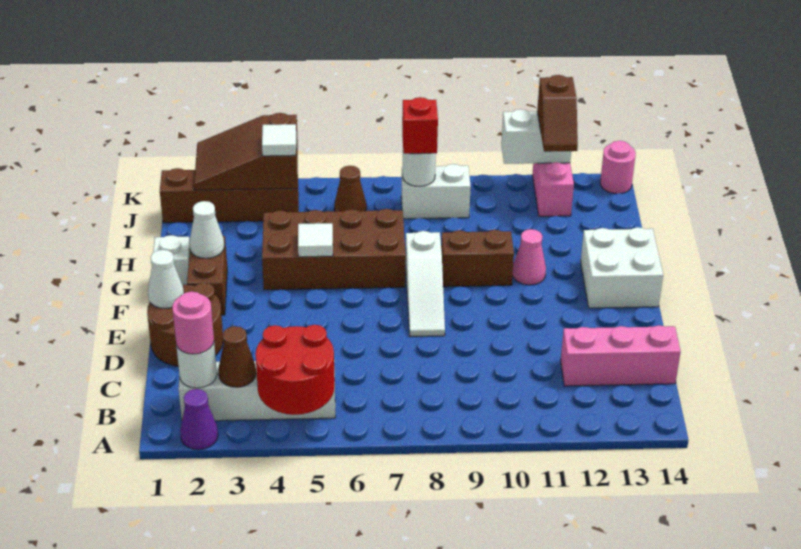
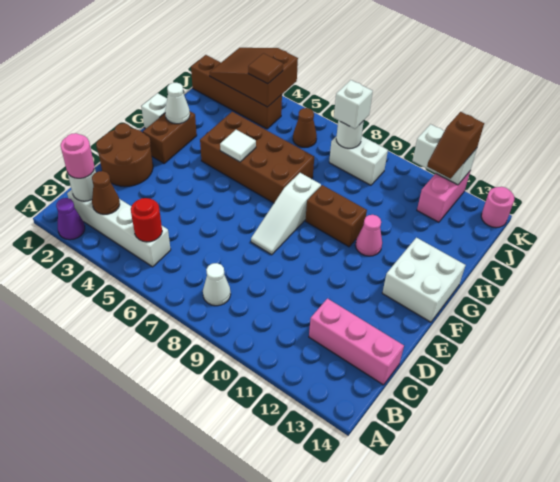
red 2x2 round brick [256,325,335,415] -> red 1x1 round brick [131,198,162,242]
white 1x1 cone [148,250,184,308] -> white 1x1 cone moved to [203,263,231,306]
white 1x1 tile [262,124,296,156] -> brown 1x1 tile [248,53,283,84]
red 1x1 brick [402,97,438,154] -> white 1x1 brick [334,80,373,129]

